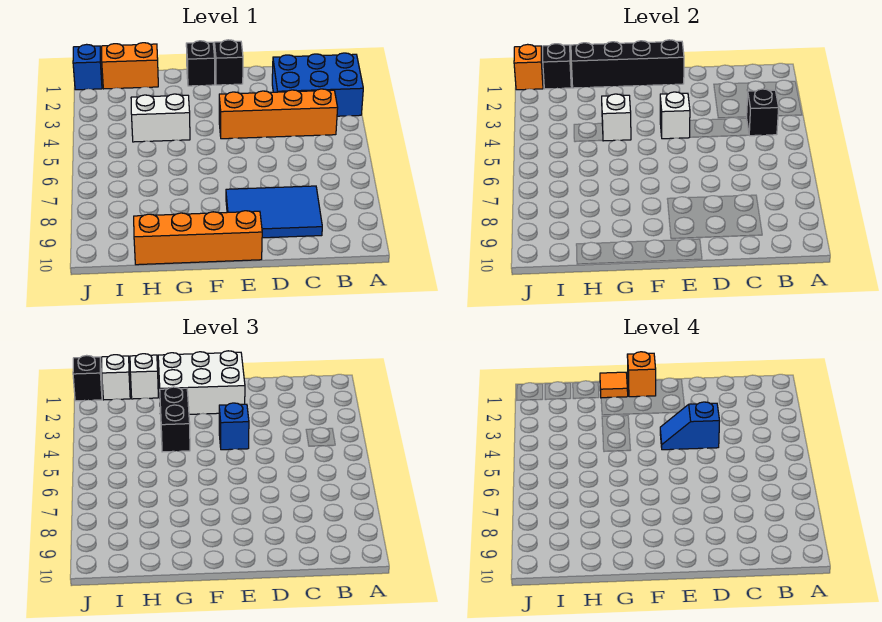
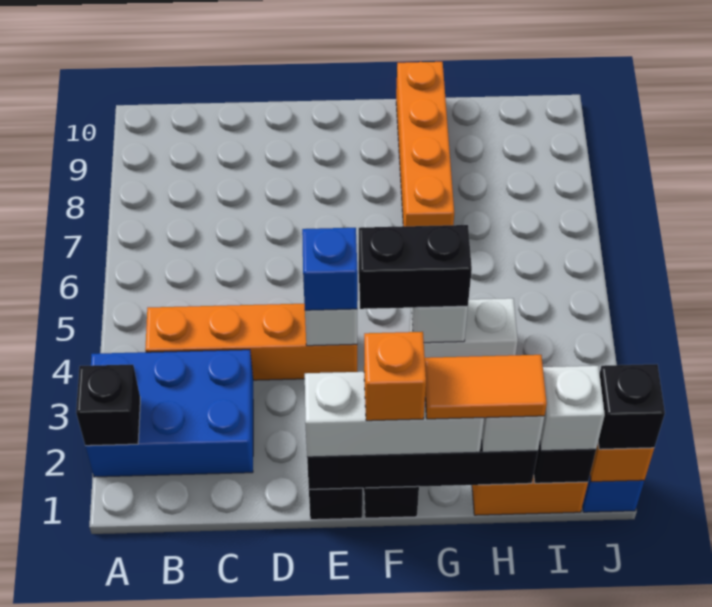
black 1x1 brick [747,89,779,136] -> black 1x1 brick moved to [76,364,140,446]
blue 2x3 tile [226,186,322,238] -> none
blue 1x2 slope [660,402,720,450] -> none
white 2x3 brick [158,351,245,414] -> white 1x3 brick [305,372,484,457]
orange 1x4 brick [134,211,262,265] -> orange 1x4 brick turned to [396,62,454,226]
orange 1x1 tile [600,372,628,398] -> orange 1x2 tile [425,355,547,419]
black 1x2 brick [160,387,190,452] -> black 1x2 brick turned to [359,225,472,309]

